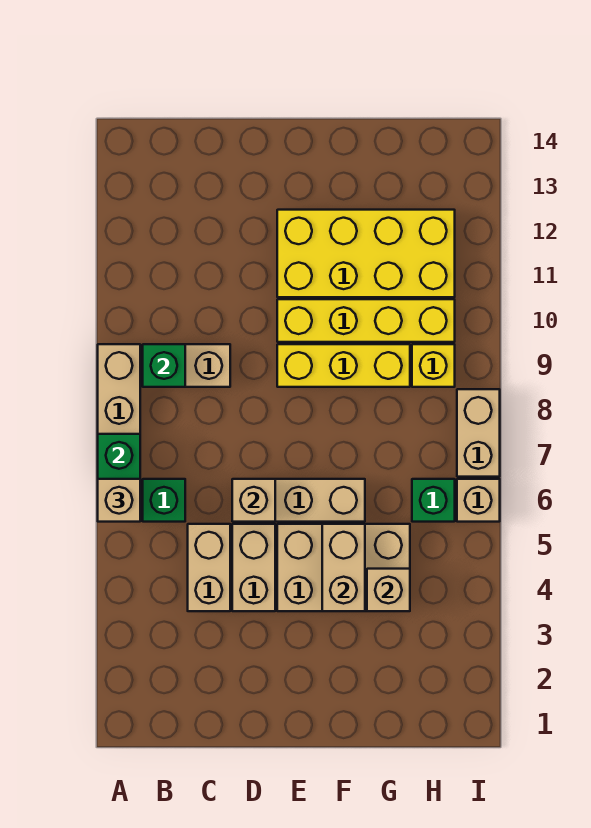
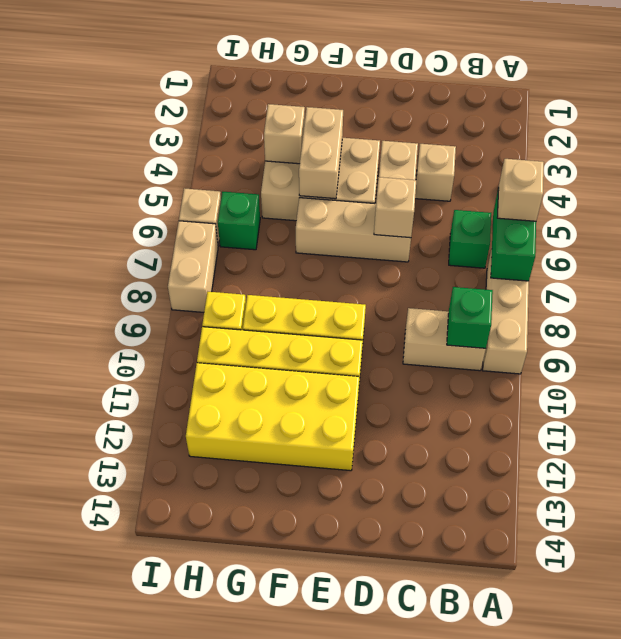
tan 1x2 brick [188,524,230,611] -> tan 1x1 brick [415,144,456,201]

